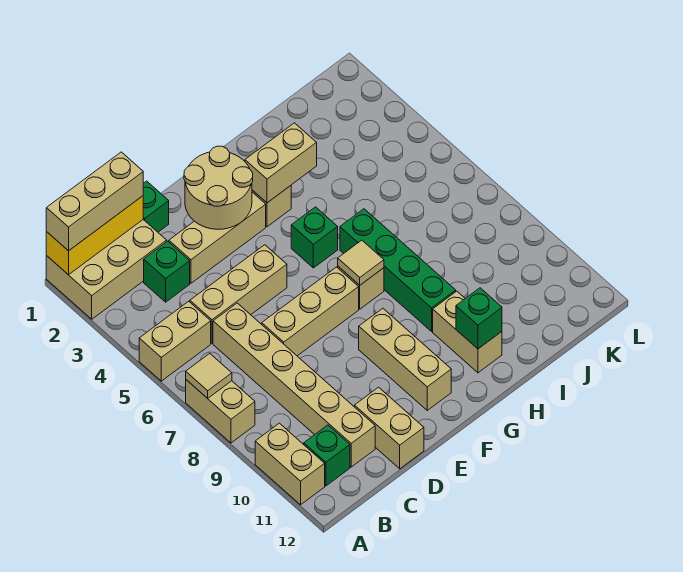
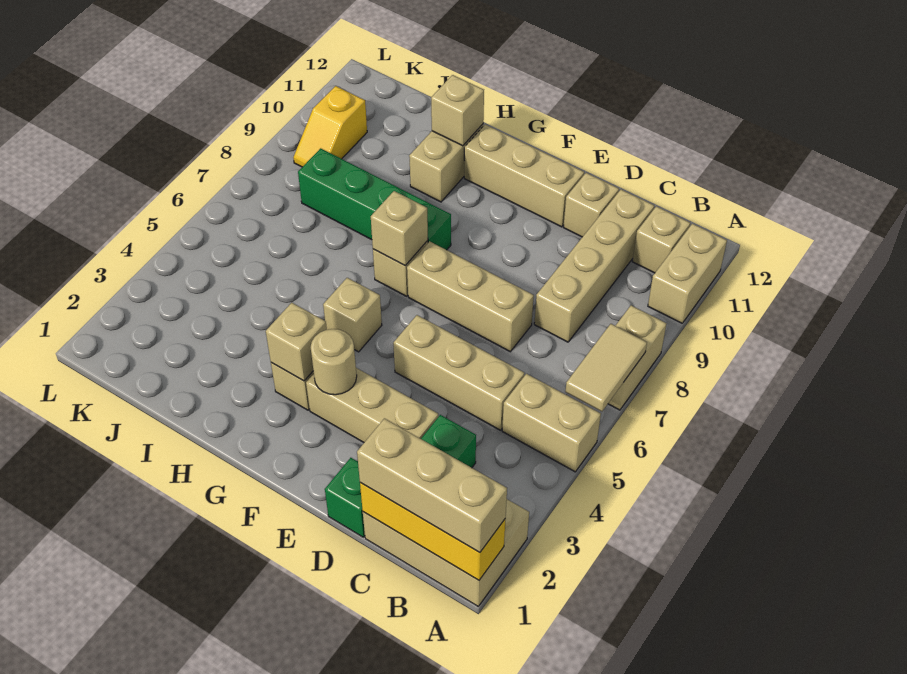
tan 1x1 tile [186,353,232,398] -> tan 1x2 tile [565,324,647,411]
green 1x1 brick [304,425,350,486] -> tan 1x1 brick [632,206,690,273]
tan 1x6 brick [213,303,375,467] -> tan 1x4 brick [534,190,654,342]
tan 1x2 brick [354,387,424,469] -> tan 1x1 brick [563,173,619,237]
tan 2x2 round brick [184,146,253,229] -> tan 1x1 round brick [311,329,357,395]
tan 1x3 brick [359,308,451,410] -> tan 1x3 brick turned to [464,124,584,227]
tan 1x2 brick [245,123,317,203] -> tan 1x1 brick [266,303,327,381]
green 1x1 brick [291,207,338,268] -> tan 1x1 brick [323,278,382,352]
tan 1x1 tile [338,240,384,285] -> tan 1x1 brick [371,191,428,266]
green 1x4 brick [340,209,456,331] -> green 1x4 brick turned to [298,148,451,250]
green 1x1 brick [456,288,502,349] -> tan 1x1 brick [431,75,484,146]
none -> yellow 1x2 slope [293,86,367,167]

